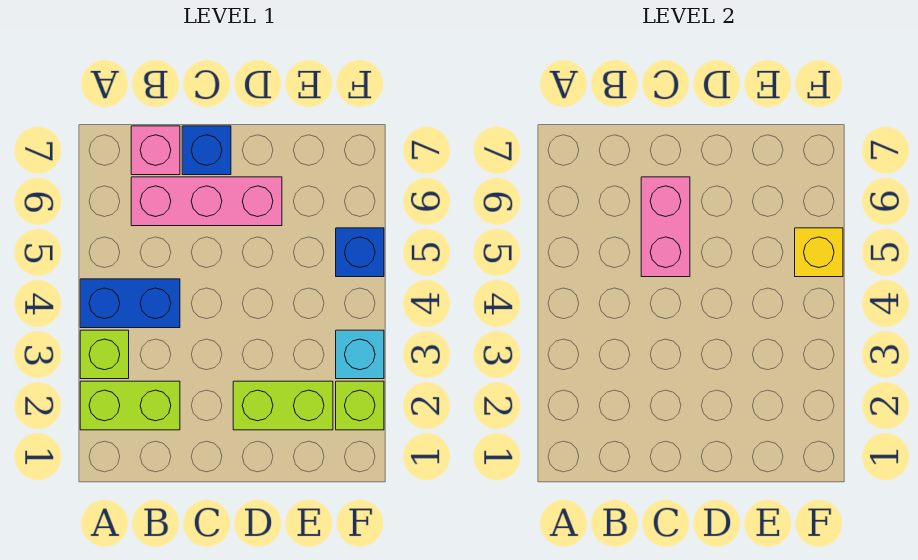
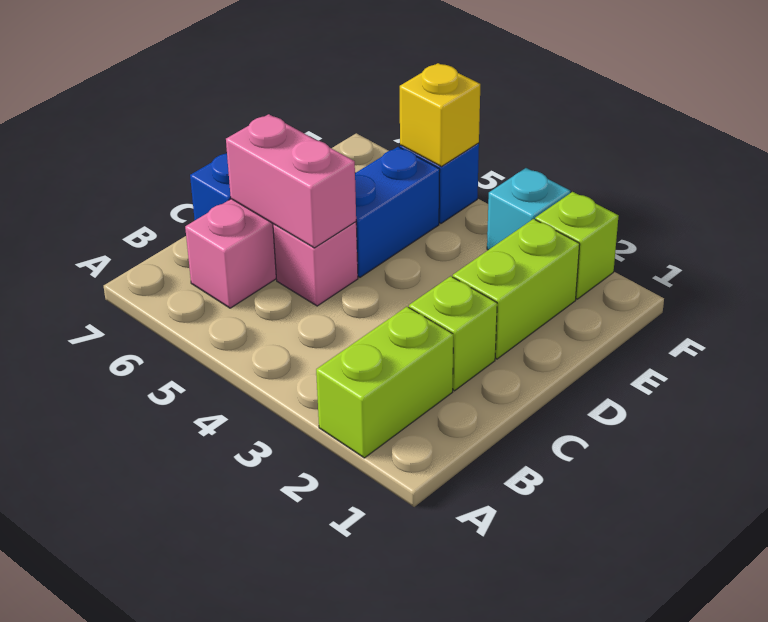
lime 1x1 brick [80,330,129,379] -> lime 1x1 brick moved to [409,276,497,391]
blue 1x2 brick [80,279,180,328] -> blue 1x2 brick moved to [355,147,440,277]
pink 1x1 brick [131,126,180,175] -> pink 1x1 brick moved to [273,222,358,306]

